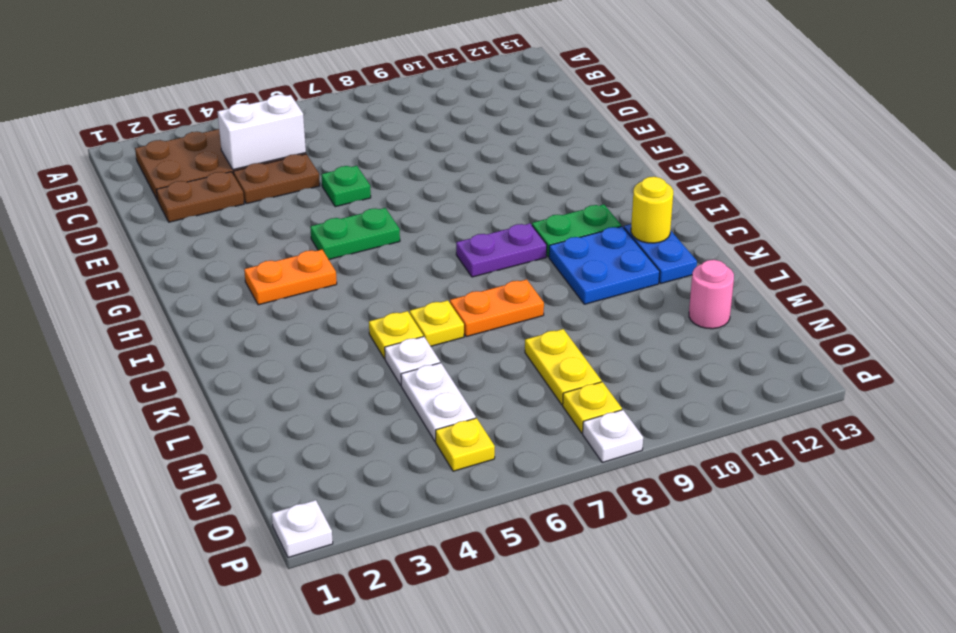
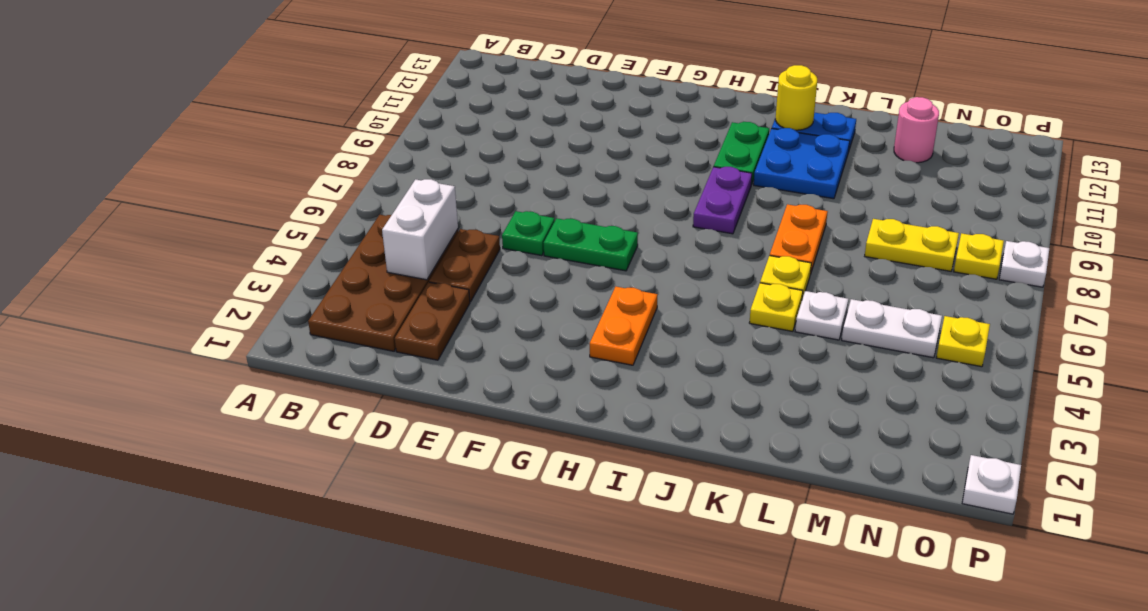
green 1x2 plate [310,208,400,259] -> green 1x2 plate turned to [544,218,638,271]

